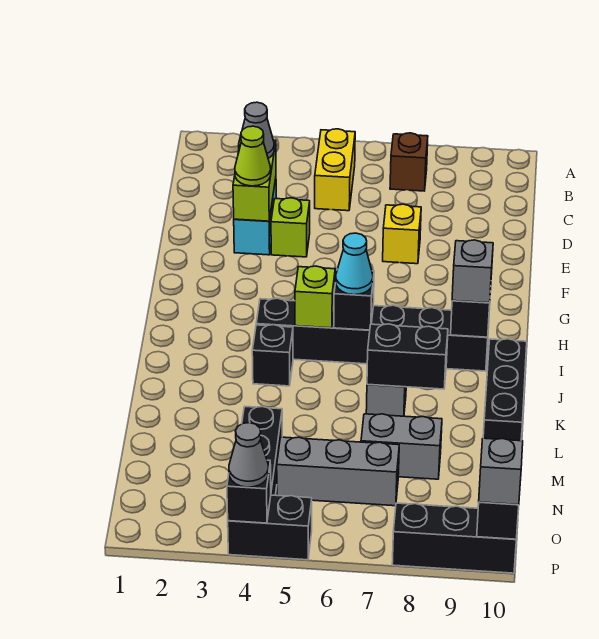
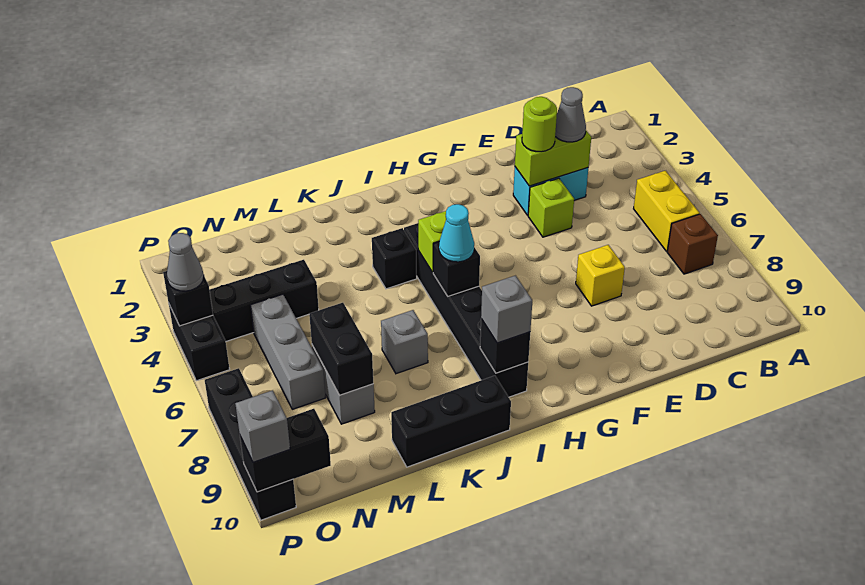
yellow 1x2 brick [315,129,355,211] -> yellow 1x2 brick turned to [634,171,700,251]
lime 1x1 cone [235,126,271,186] -> lime 1x1 round brick [522,97,557,152]
black 1x2 brick [367,324,448,389] -> black 1x2 brick moved to [309,303,373,395]
black 1x3 brick [392,503,516,573] -> black 1x4 brick [205,368,296,520]

